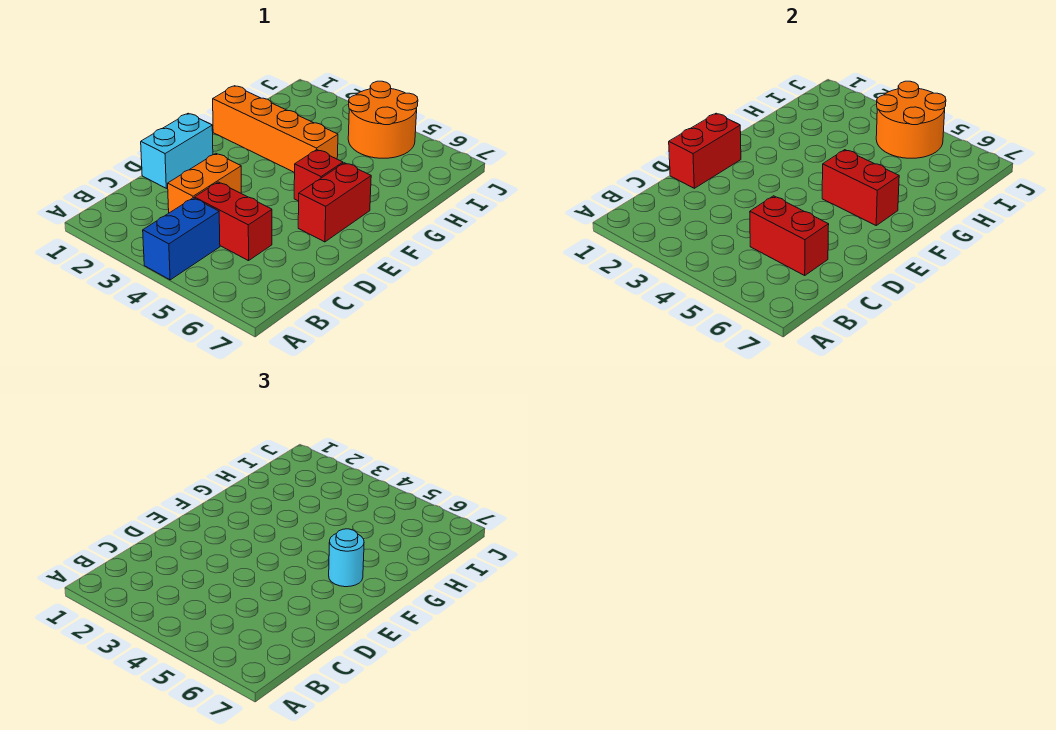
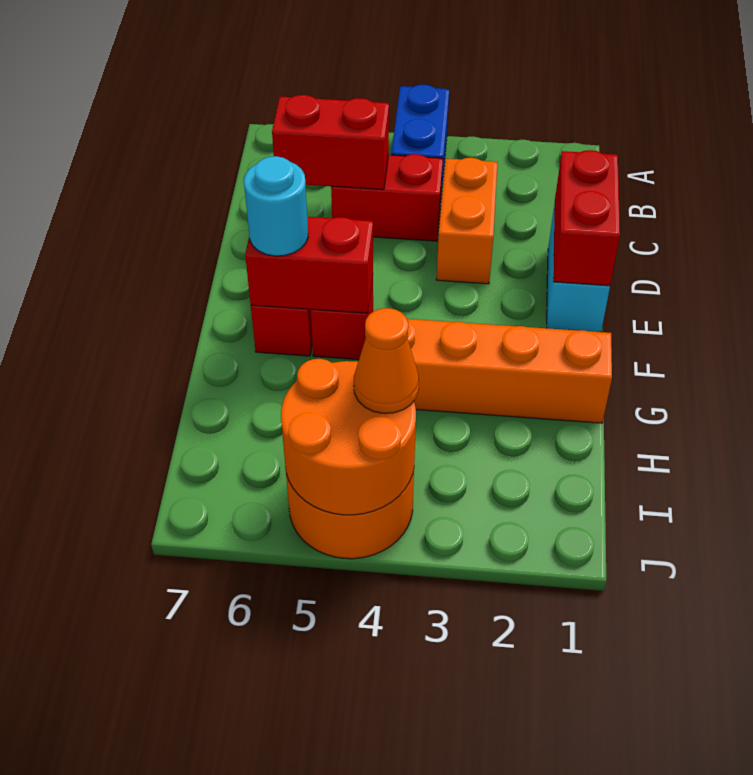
none -> orange 1x1 cone [354,308,419,413]

